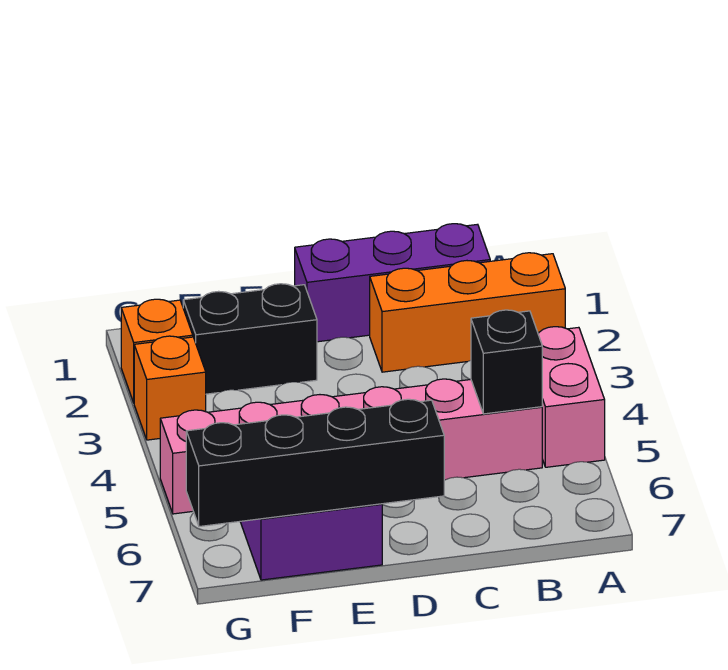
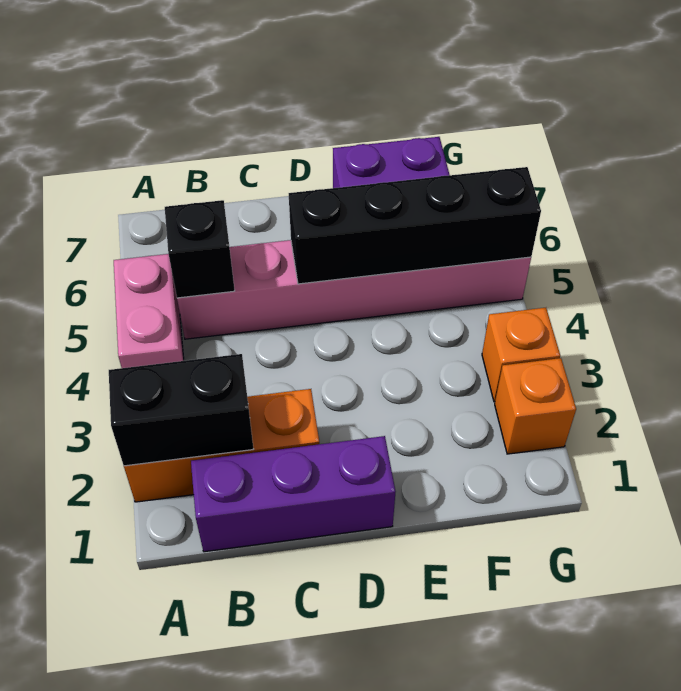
black 1x4 brick [186,399,444,527] -> black 1x4 brick moved to [289,167,541,284]
black 1x2 brick [183,284,317,394] -> black 1x2 brick moved to [109,354,253,466]

